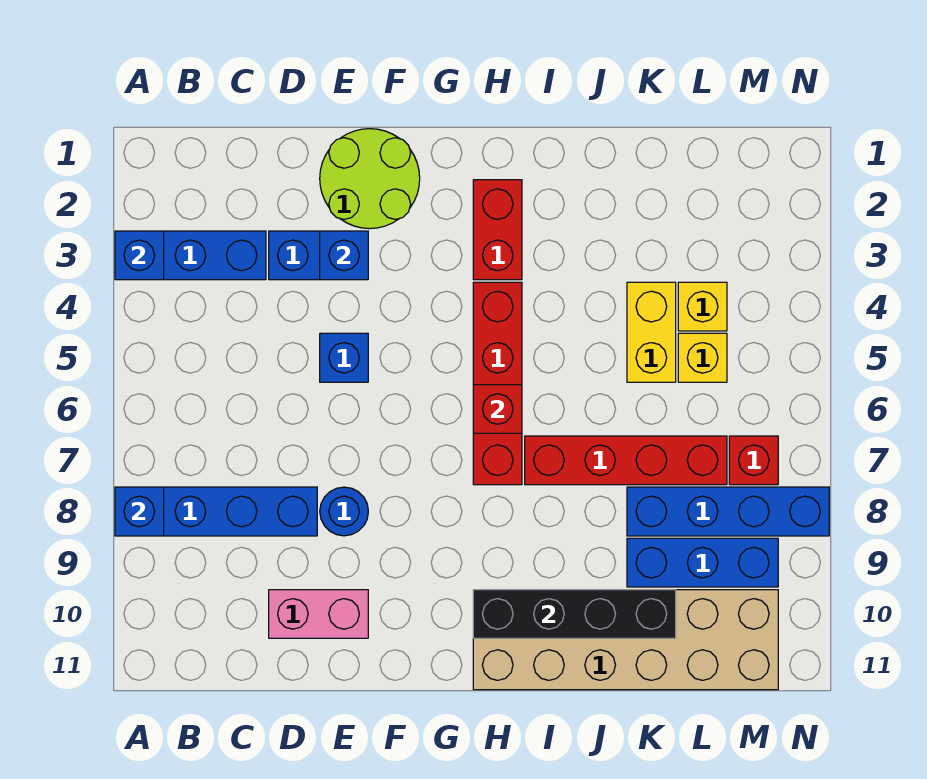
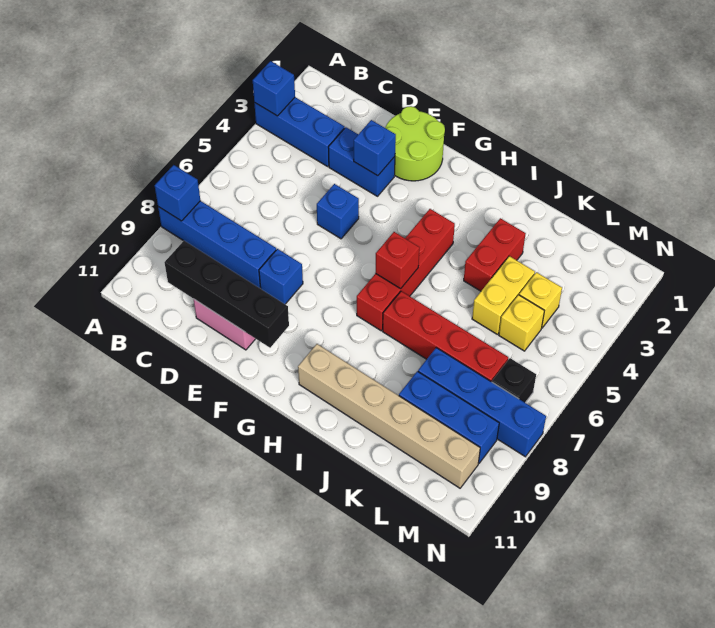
blue 1x1 round brick [320,487,368,536] -> blue 1x1 brick [259,249,303,304]
red 1x2 brick [473,180,522,280] -> red 1x2 brick moved to [464,218,526,291]
tan 2x6 brick [473,590,778,690] -> tan 1x6 brick [298,344,480,488]
black 1x4 brick [473,590,676,638] -> black 1x4 brick moved to [165,241,289,348]
red 1x1 brick [729,436,778,485] -> black 1x1 brick [492,358,536,403]

